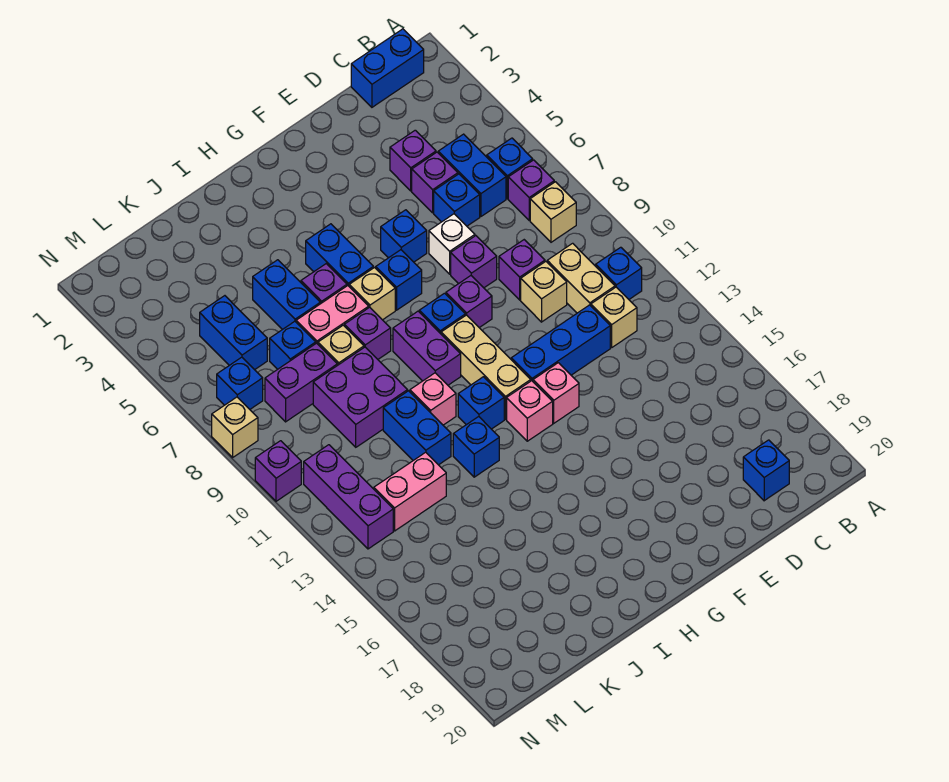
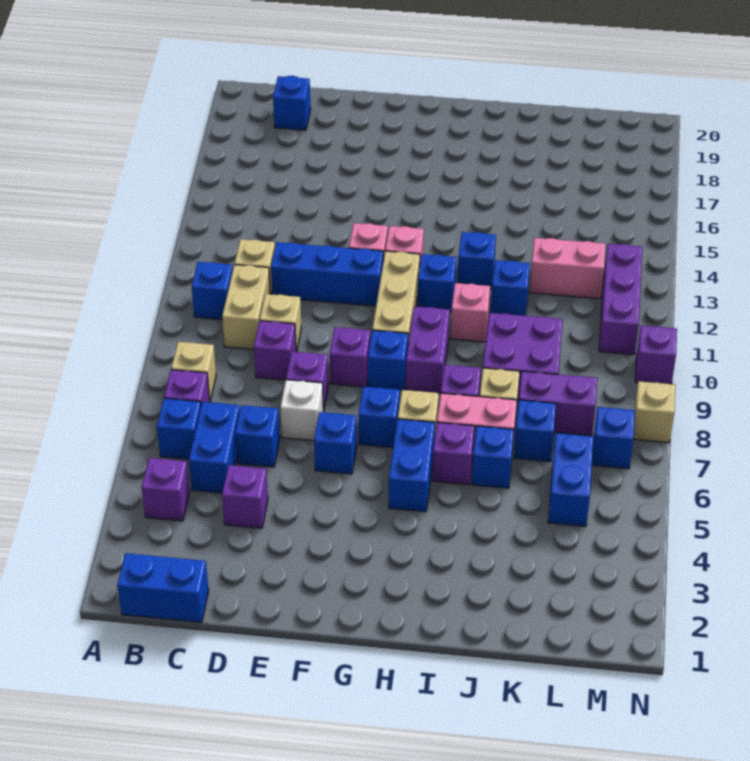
purple 1x1 brick [412,152,458,213] -> purple 1x1 brick moved to [142,458,190,521]
blue 1x2 brick [253,260,320,330] -> blue 1x1 brick [472,426,514,488]
blue 1x2 brick [383,391,451,465] -> blue 1x1 brick [491,260,530,316]

